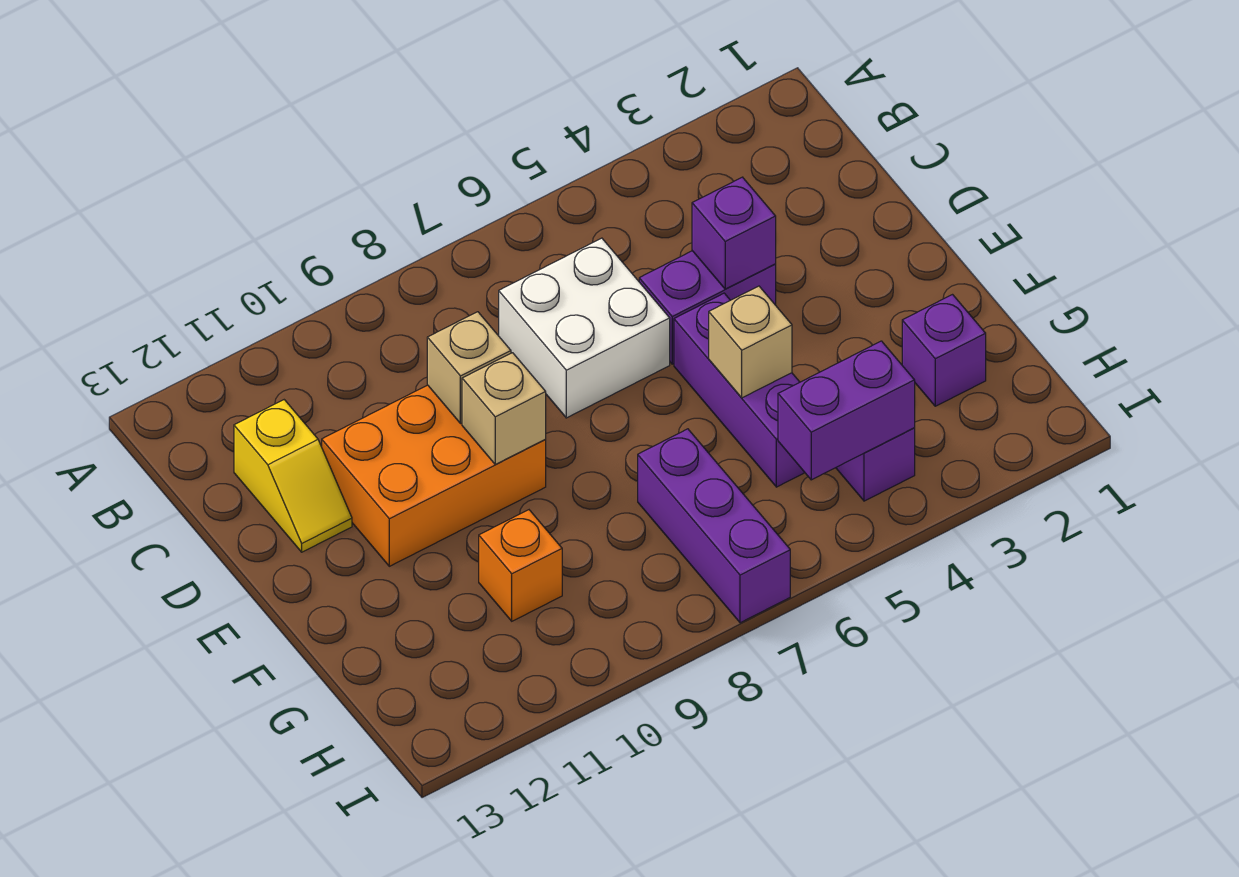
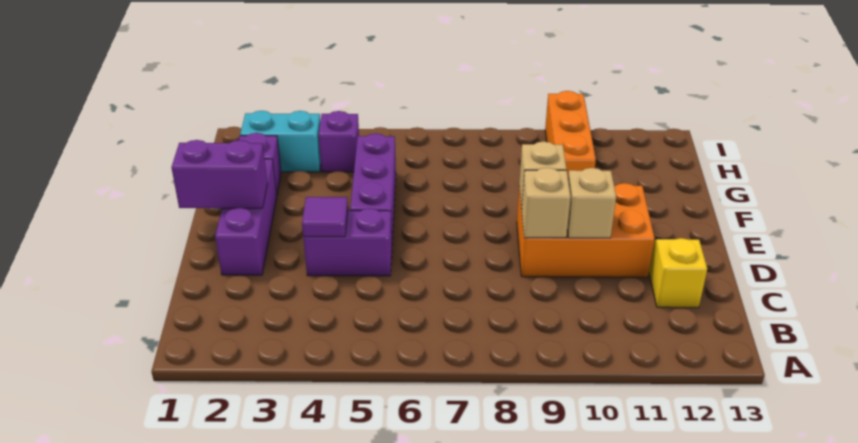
white 2x2 brick [499,238,670,418] -> none
purple 1x1 brick [692,177,776,289] -> purple 1x1 tile [302,197,348,237]
tan 1x1 brick [709,286,792,398] -> tan 1x1 brick moved to [567,168,616,238]
purple 1x3 brick [638,429,790,623] -> purple 1x3 brick moved to [215,159,277,275]
orange 1x1 brick [479,510,562,621] -> orange 1x3 brick [545,91,596,175]
none -> cyan 1x2 brick [240,111,321,172]
purple 1x2 brick [778,341,915,480] -> purple 1x2 brick moved to [171,140,268,208]

